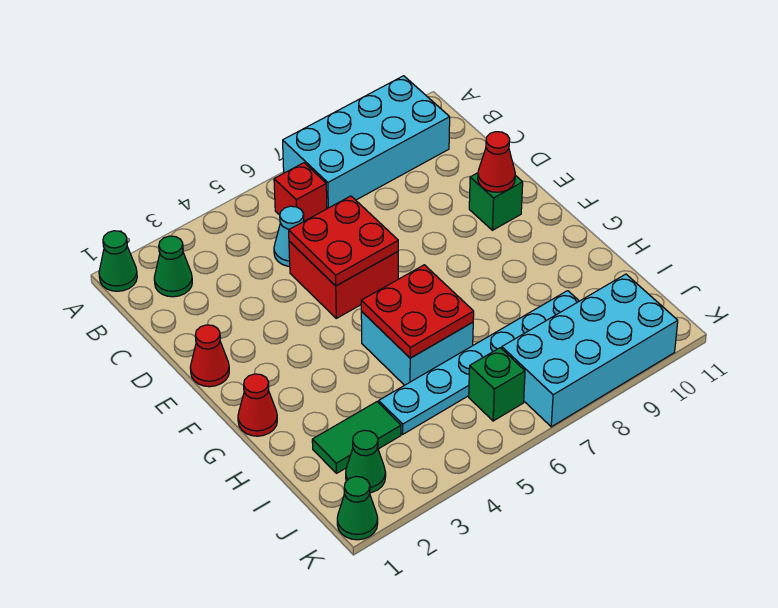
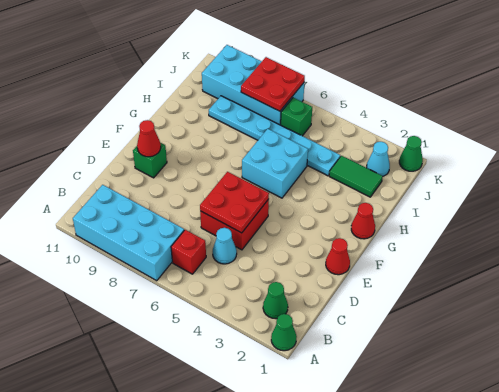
red 2x2 plate [361,265,474,358] -> red 2x2 plate moved to [241,57,305,111]
green 1x1 cone [346,430,386,493] -> cyan 1x1 cone [367,142,390,176]

